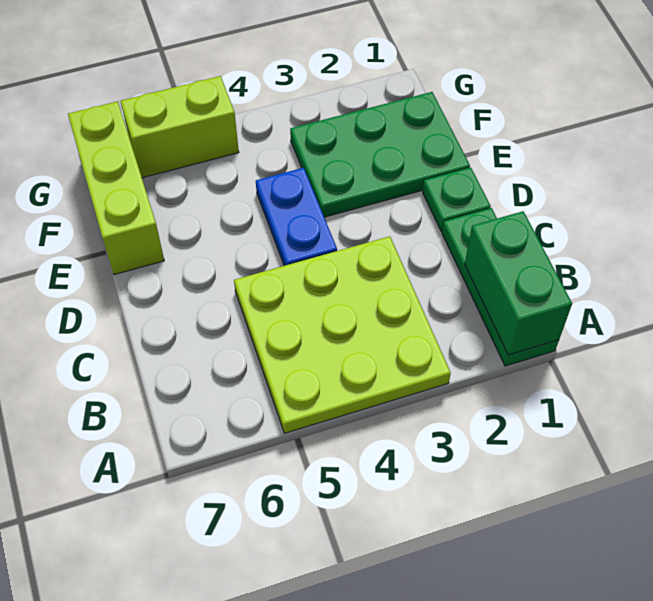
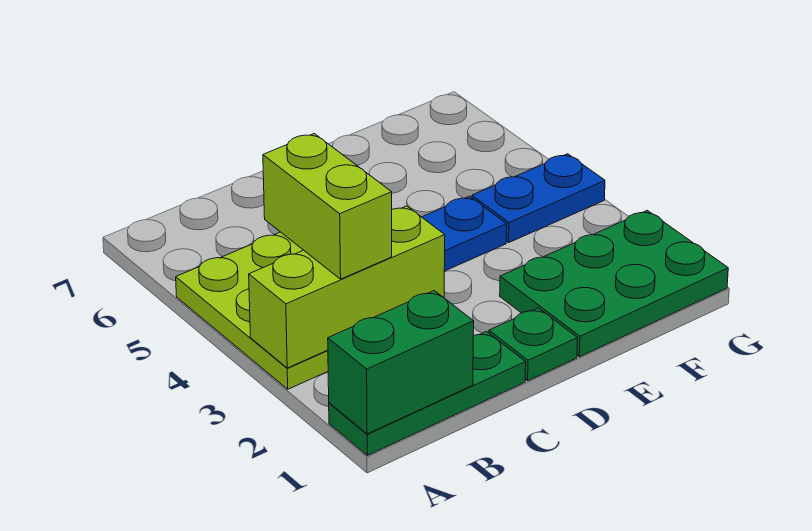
green 2x3 plate [290,92,470,217] -> green 2x3 plate turned to [500,210,728,357]
lime 1x3 brick [68,101,164,275] -> lime 1x3 brick moved to [249,206,445,368]
none -> blue 1x2 plate [472,154,605,242]
lime 1x2 brick [121,76,239,178] -> lime 1x2 brick moved to [263,134,392,279]

